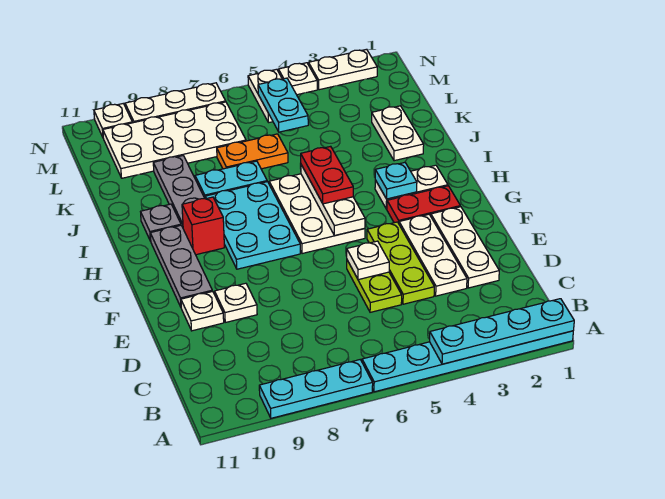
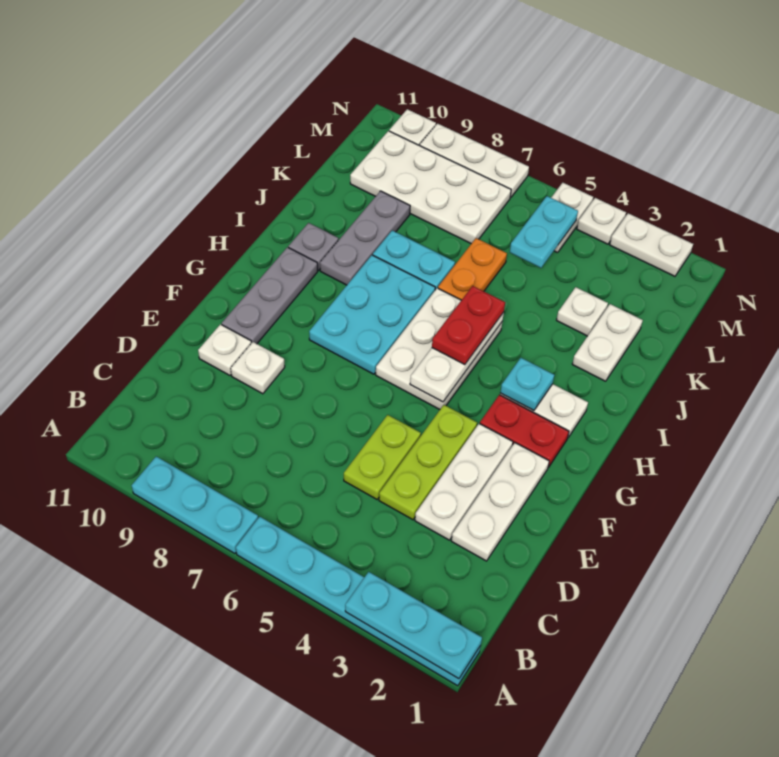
cyan 1x4 plate [430,299,574,364] -> cyan 1x3 plate [345,572,482,679]
white 1x1 plate [347,241,389,280] -> white 1x1 plate moved to [557,287,608,336]
red 1x1 brick [182,197,224,255] -> none
orange 1x2 plate [217,134,288,169] -> orange 1x2 plate turned to [438,238,507,300]

